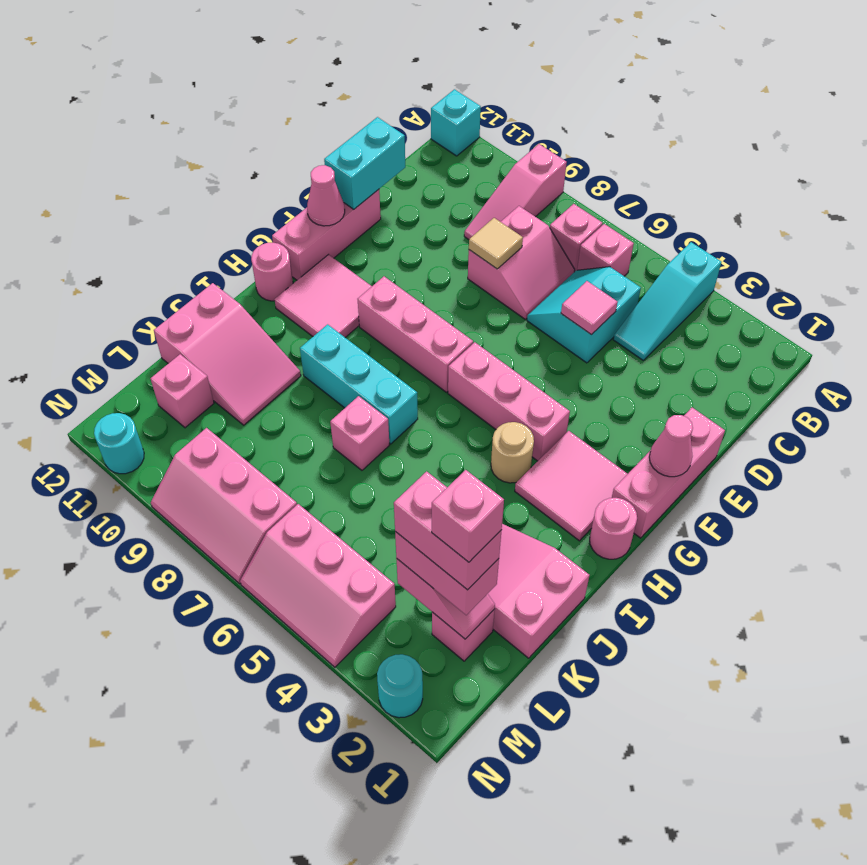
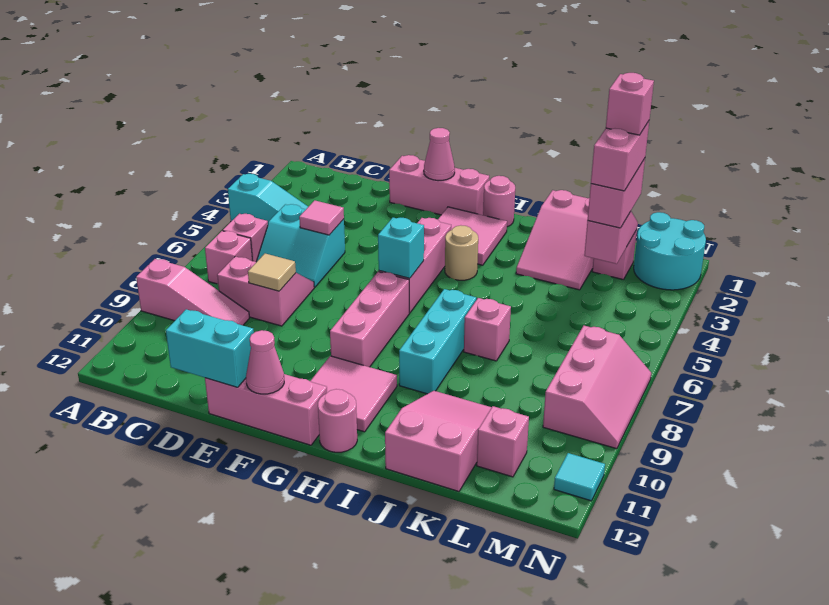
cyan 1x1 brick [431,89,481,156] -> cyan 1x1 brick moved to [378,218,424,278]
pink 2x3 slope [240,504,396,667] -> none
cyan 1x1 round brick [377,654,423,718] -> cyan 2x2 round brick [634,212,706,290]
cyan 1x1 round brick [94,413,144,474] -> cyan 1x1 tile [554,453,605,501]

